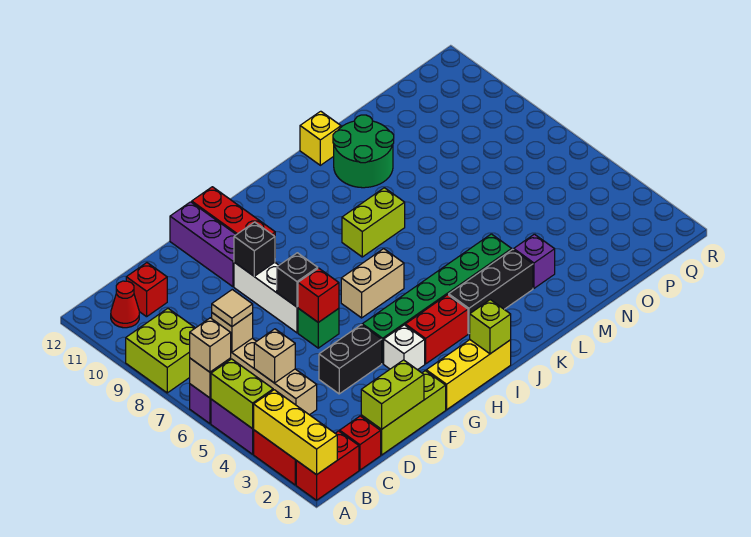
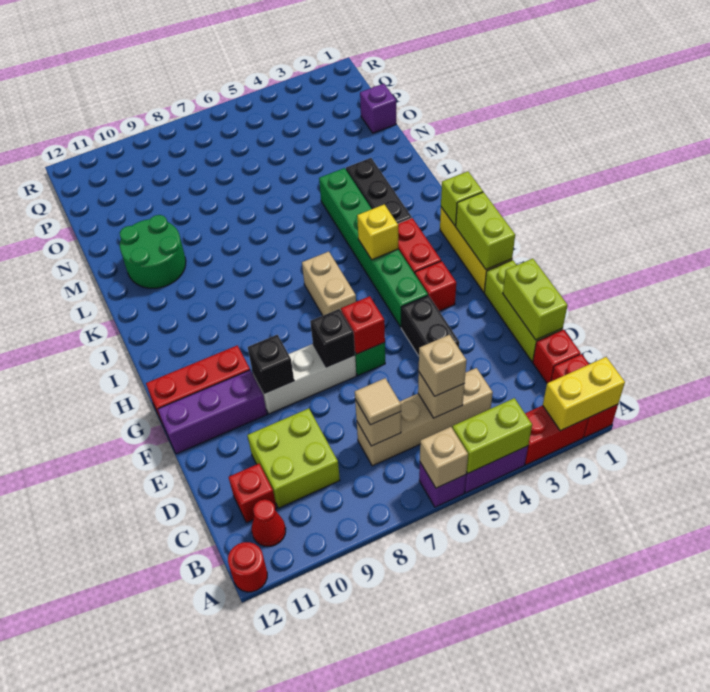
yellow 1x3 brick [254,390,337,475] -> yellow 1x2 brick [543,357,625,431]
tan 1x1 brick [190,318,231,372] -> tan 1x1 brick moved to [419,335,467,396]
lime 2x2 brick [126,308,195,393] -> lime 2x2 brick moved to [247,408,340,508]
none -> red 1x1 round brick [228,542,267,592]
white 1x1 brick [384,325,425,370] -> red 1x1 brick [415,261,456,311]
lime 1x2 brick [342,188,405,257] -> lime 1x2 brick moved to [456,192,515,269]
yellow 1x1 brick [300,111,341,165] -> yellow 1x1 brick moved to [357,204,398,260]
purple 1x1 brick [514,234,555,288] -> purple 1x1 brick moved to [360,84,396,133]

